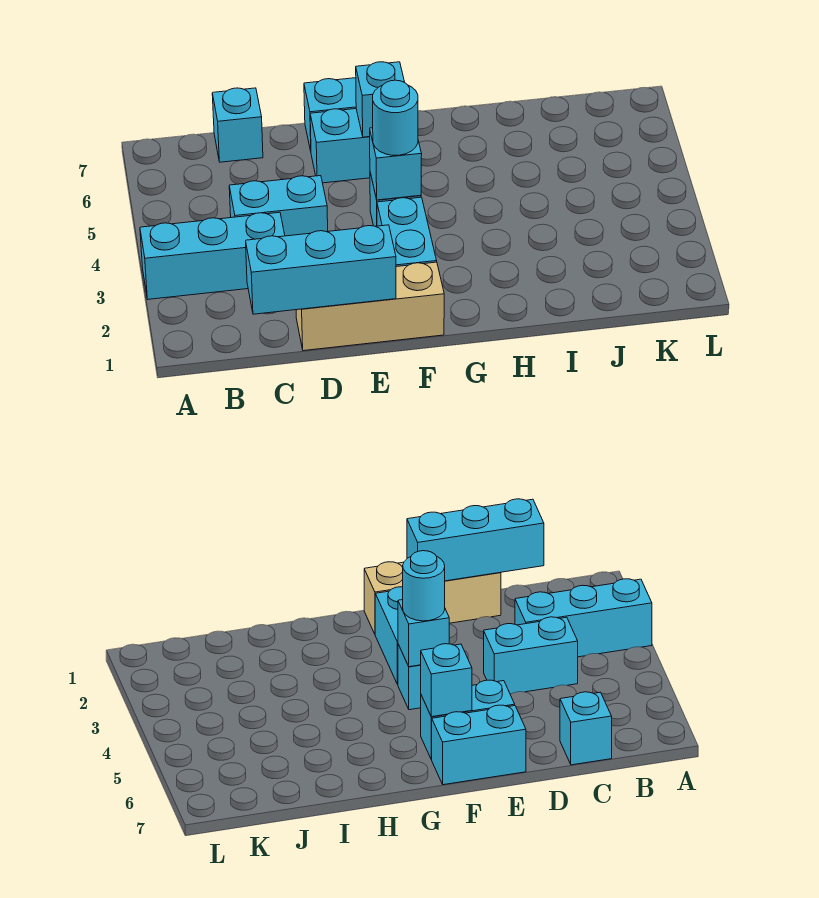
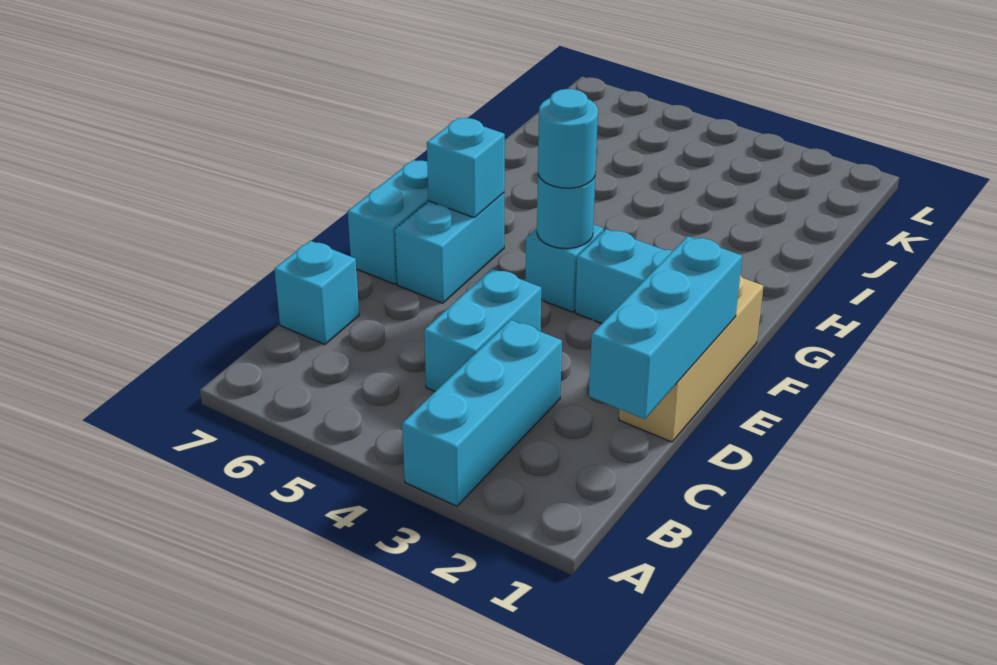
cyan 1x1 brick [370,128,422,200] -> cyan 1x1 round brick [537,175,595,249]

